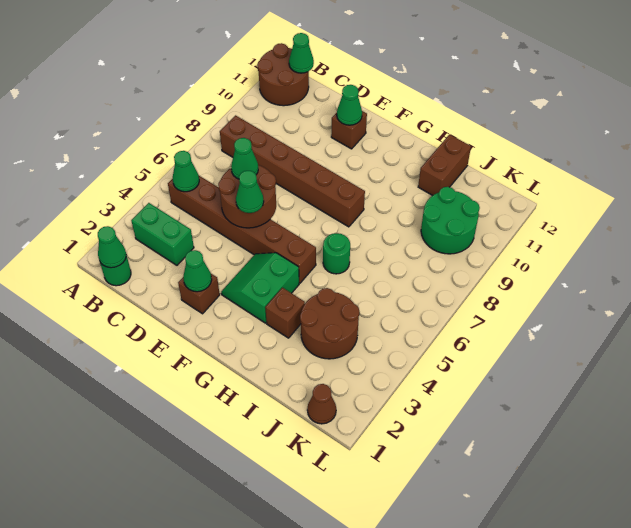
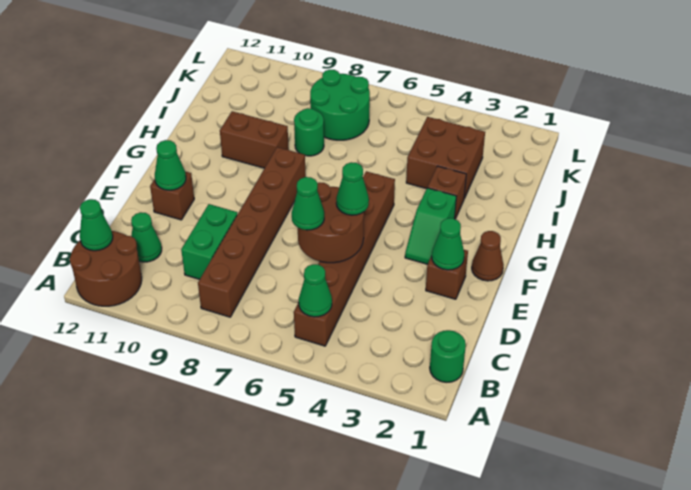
green 1x1 cone [98,226,126,268] -> green 1x1 cone moved to [131,212,162,262]
green 1x2 brick [131,203,194,265] -> green 1x2 brick moved to [181,204,238,279]
green 2x2 slope [221,253,299,323] -> green 1x2 slope [405,188,456,264]
green 1x1 round brick [323,233,350,274] -> green 1x1 round brick moved to [294,108,324,156]
brown 2x2 round brick [300,288,359,359] -> brown 2x2 brick [406,117,485,198]
brown 1x2 brick [418,134,471,196] -> brown 1x2 brick moved to [220,111,289,168]
green 2x2 round brick [421,187,480,254] -> green 2x2 round brick moved to [310,70,370,140]
brown 1x1 cone [307,384,336,424] -> brown 1x1 cone moved to [472,231,504,281]

